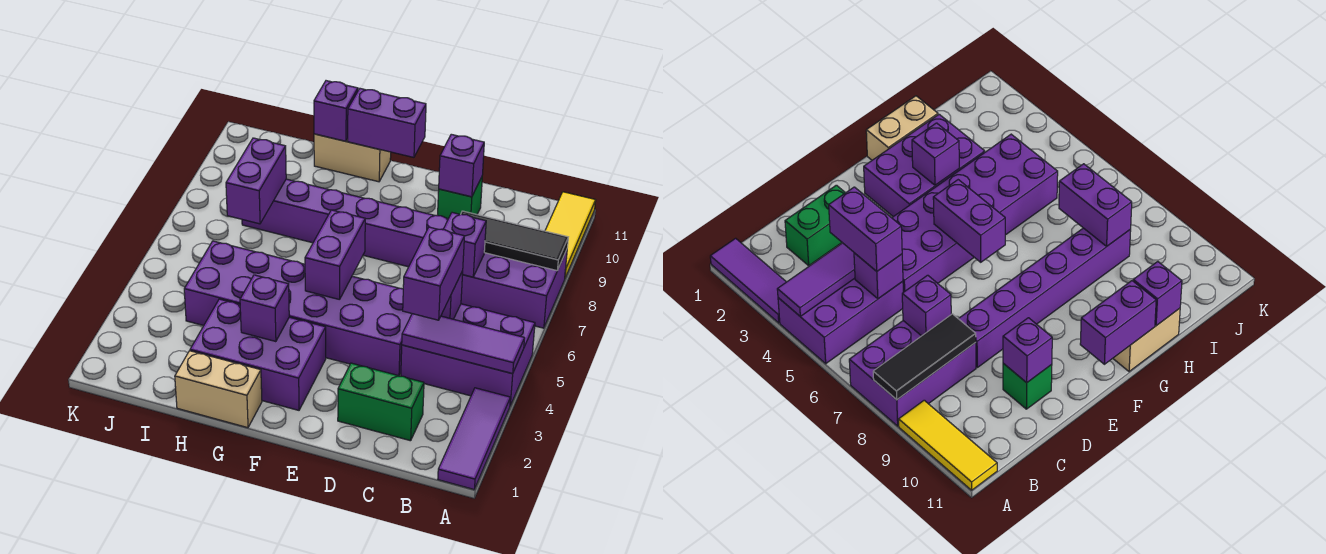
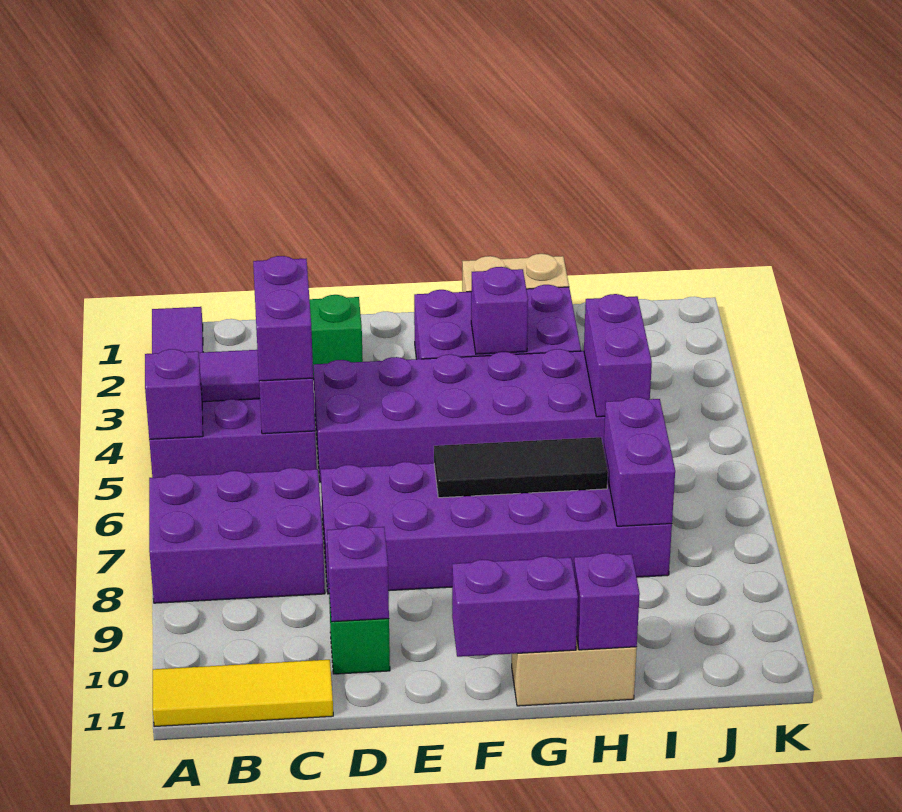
black 1x3 tile [461,211,568,271] -> black 1x3 tile moved to [434,437,608,498]
yellow 1x3 tile [545,192,596,278] -> yellow 1x3 tile turned to [153,660,333,727]
purple 1x1 brick [443,213,486,277] -> purple 1x1 brick moved to [145,349,203,439]
purple 1x6 brick [242,179,448,267] -> purple 2x6 brick [321,462,672,594]
purple 1x2 brick [305,210,365,300] -> purple 1x2 brick moved to [584,294,652,417]

